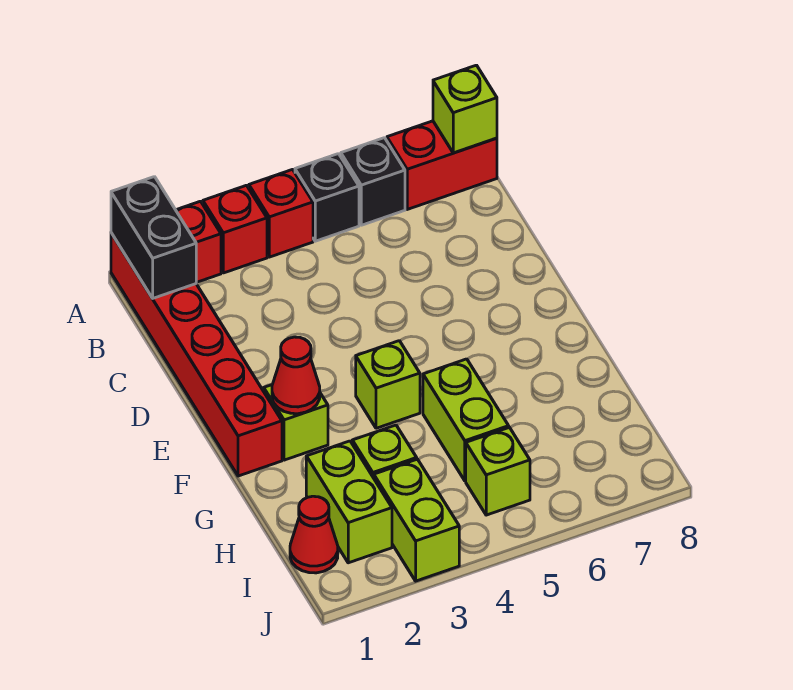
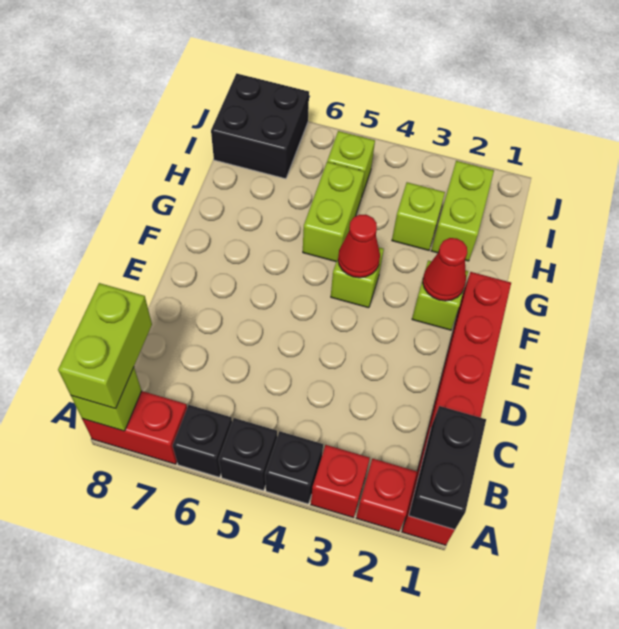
red 1x1 brick [249,170,313,257] -> black 1x1 brick [265,431,323,504]
red 1x1 cone [290,496,338,573] -> red 1x1 cone moved to [338,215,380,278]
lime 1x2 brick [374,459,459,581] -> lime 1x2 brick moved to [58,283,152,409]
none -> black 2x2 brick [211,73,309,179]

